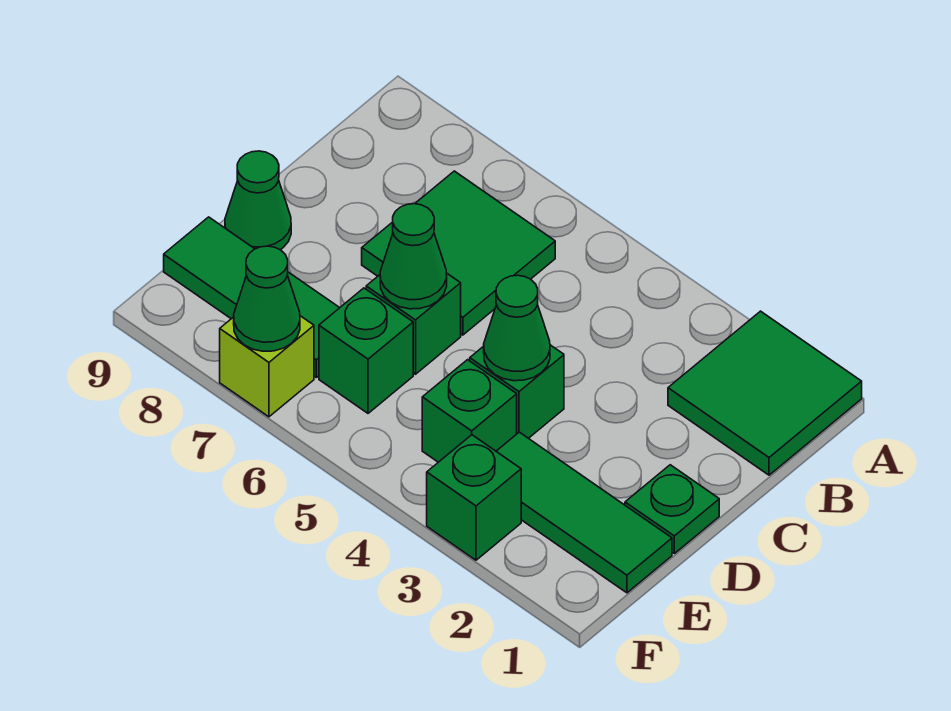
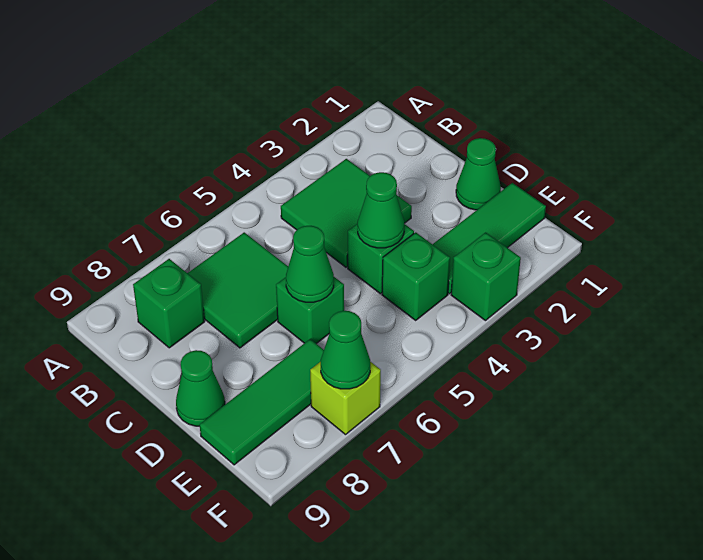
green 2x2 tile [668,311,862,475] -> green 2x2 tile moved to [281,159,412,267]
green 1x1 plate [625,465,719,553] -> green 1x1 cone [456,138,501,210]
green 1x1 brick [319,288,413,413] -> green 1x1 brick moved to [133,259,205,348]

